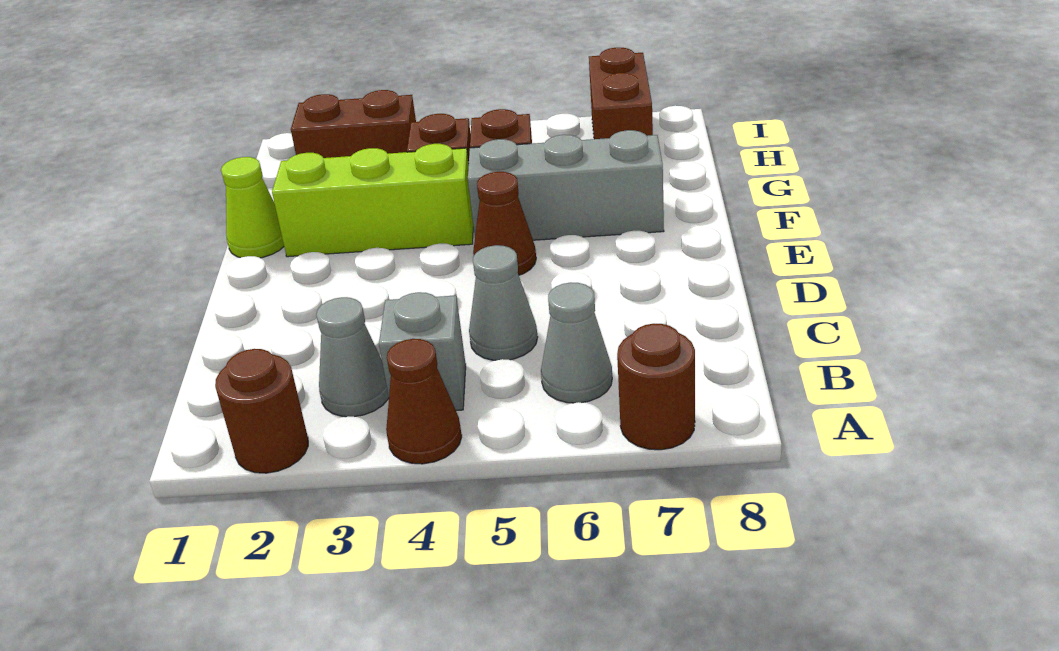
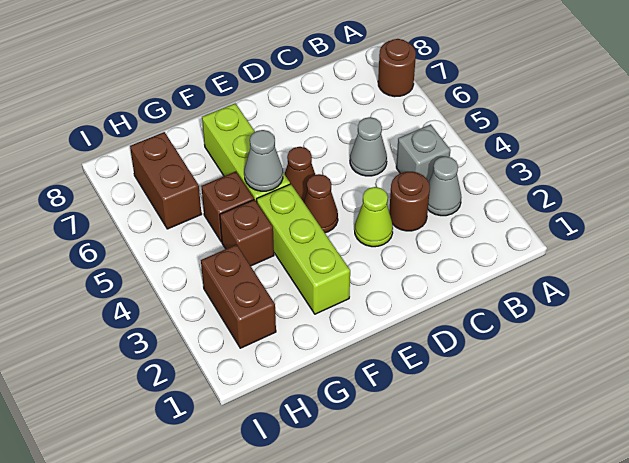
brown 1x1 round brick [215,349,308,473] -> brown 1x1 round brick moved to [389,172,430,231]
brown 1x1 cone [386,339,462,464] -> brown 1x1 cone moved to [304,174,338,233]
grey 1x1 cone [541,282,612,403] -> grey 1x1 cone moved to [244,130,283,191]
lime 1x1 cone [221,157,284,258] -> lime 1x1 cone moved to [355,187,393,247]
grey 1x3 brick [468,130,664,240] -> lime 1x3 brick [202,103,290,202]
brown 1x2 brick [589,48,653,139] -> brown 1x2 brick turned to [130,132,202,229]

